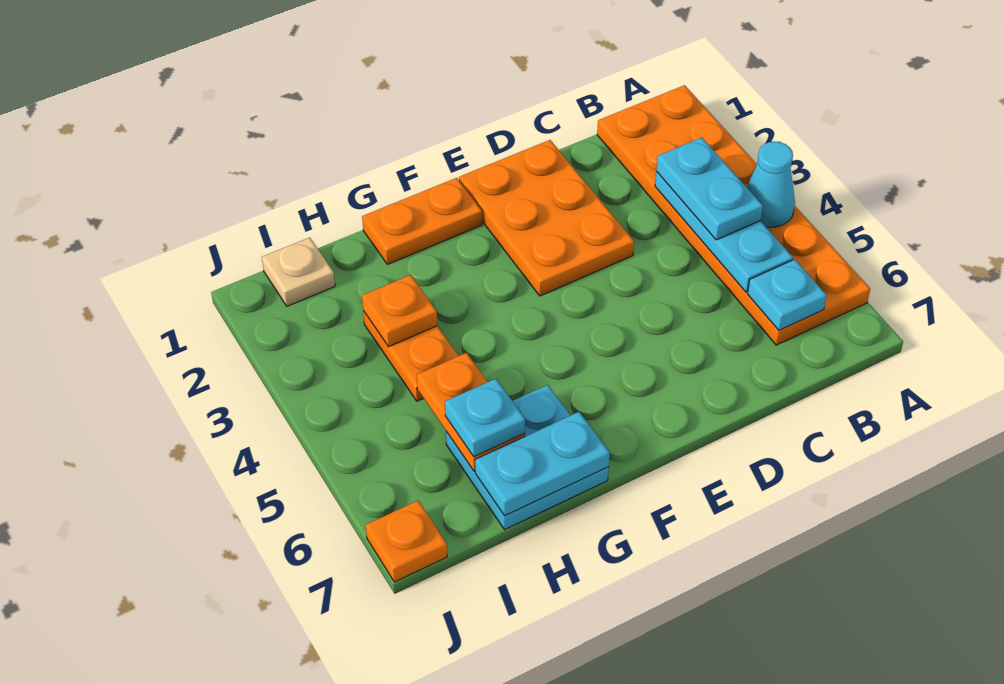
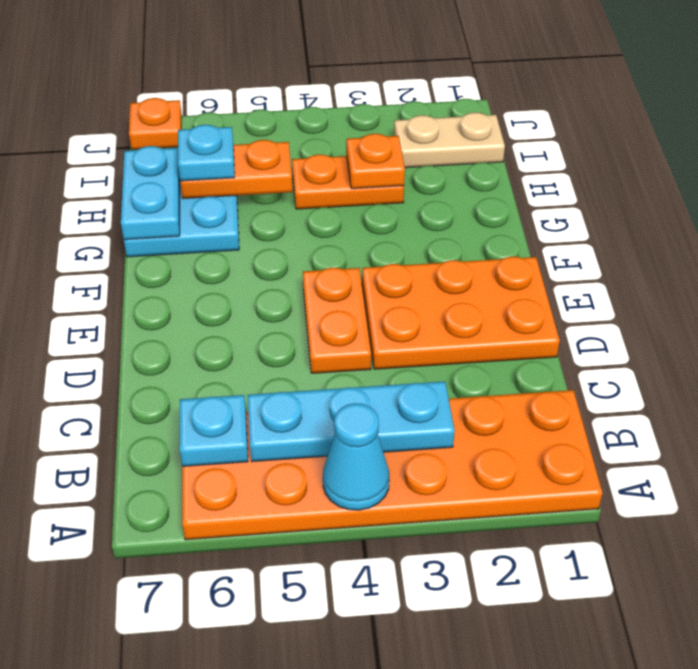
cyan 1x2 plate [656,138,763,240] -> none
orange 1x2 plate [362,178,482,264] -> orange 1x2 plate moved to [303,268,371,373]
tan 1x1 plate [262,238,335,306] -> tan 1x2 plate [394,113,505,168]

